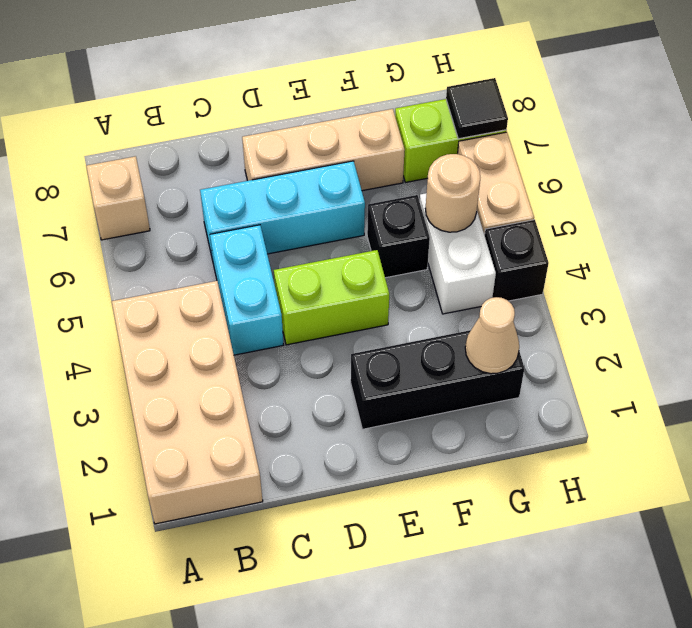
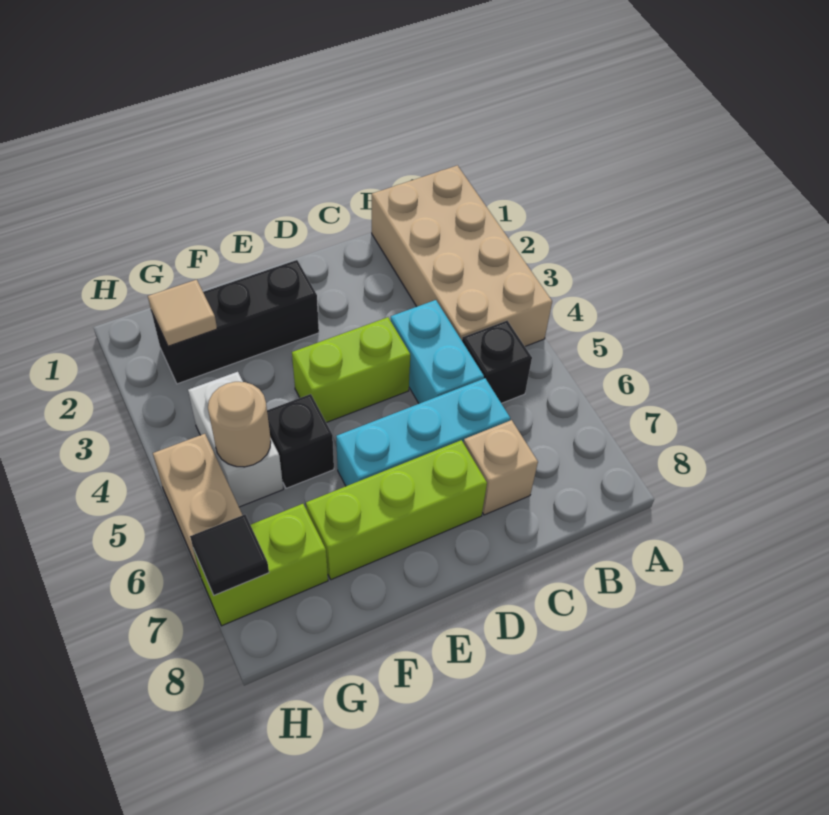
tan 1x1 brick [86,156,150,240] -> tan 1x1 brick moved to [464,420,538,515]
tan 1x3 brick [242,109,405,191] -> lime 1x3 brick [306,440,487,580]
tan 1x1 cone [465,297,519,374] -> tan 1x1 tile [148,280,217,346]
black 1x1 brick [485,220,549,301] -> black 1x1 brick moved to [462,321,532,403]

